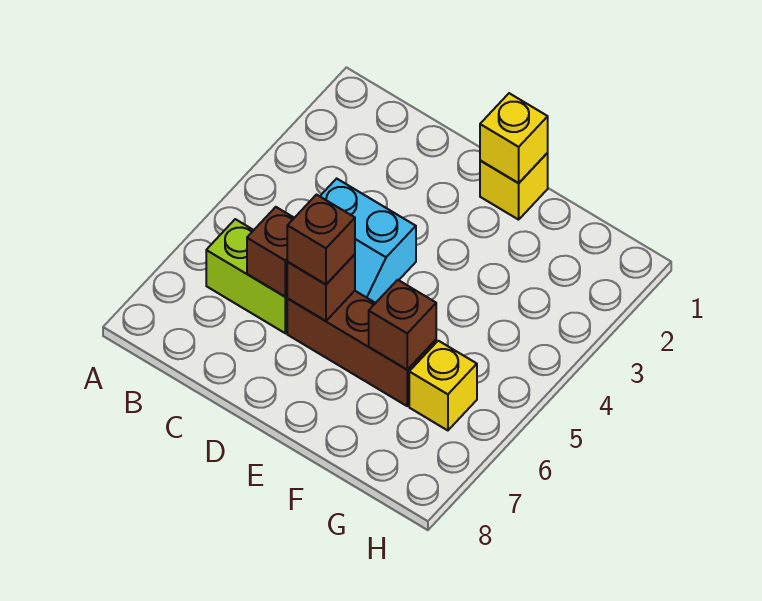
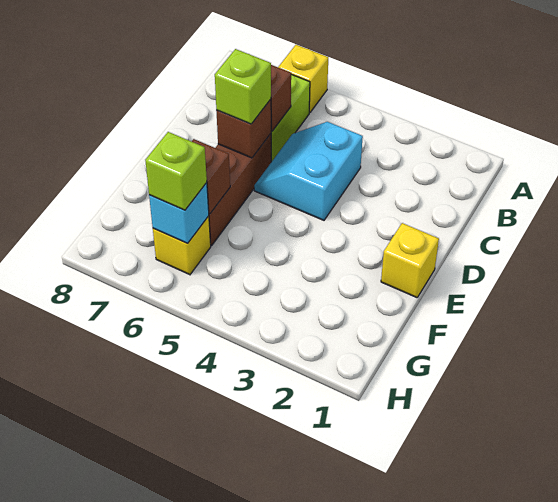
brown 1x1 brick [287,195,355,284] -> lime 1x1 brick [215,49,271,124]
yellow 1x1 brick [480,93,548,183] -> yellow 1x1 brick moved to [278,45,328,113]
none -> cyan 1x1 brick [149,183,209,243]
none -> lime 1x1 brick [145,132,207,210]

